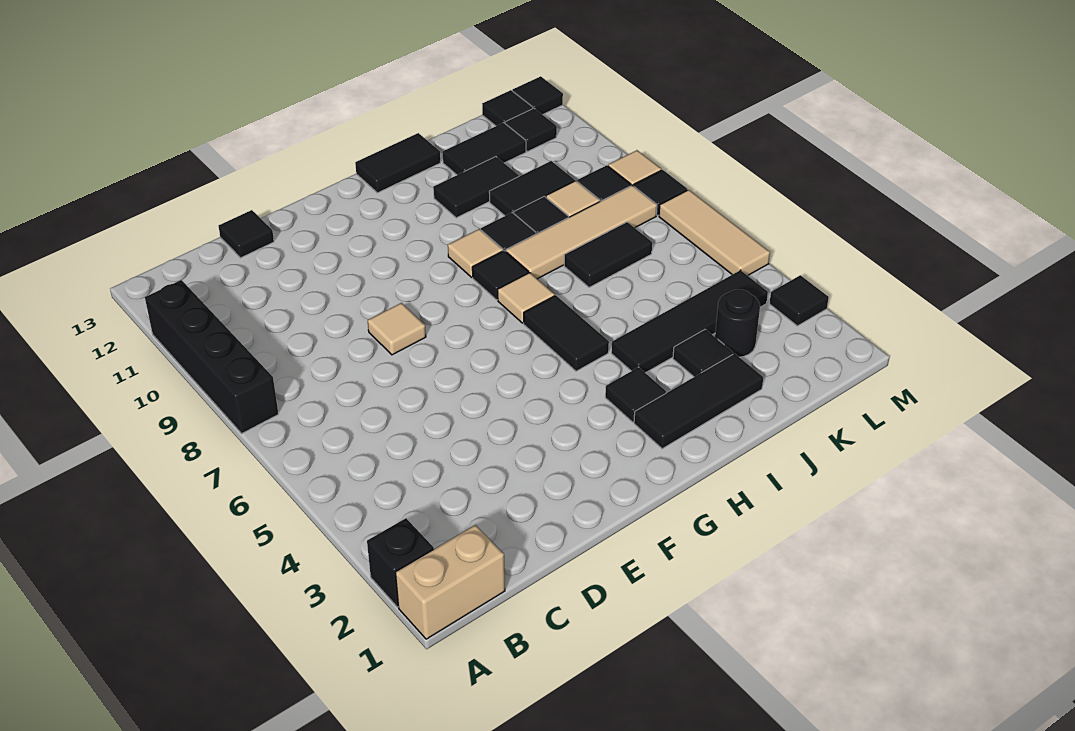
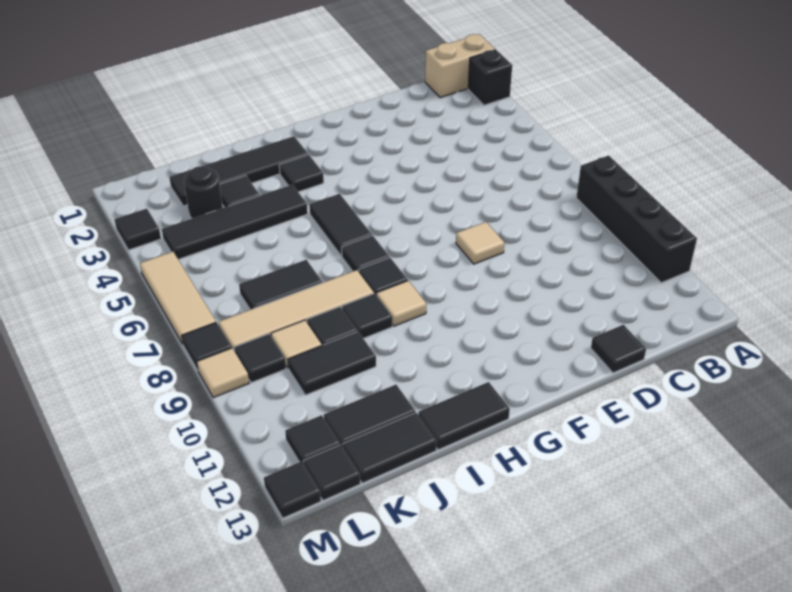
black 1x3 tile [634,354,763,449] -> black 1x4 tile [169,136,308,206]
tan 1x1 tile [498,273,555,323] -> black 1x1 tile [342,236,389,272]
black 1x2 tile [433,157,519,218] -> black 1x2 tile moved to [343,413,437,483]

